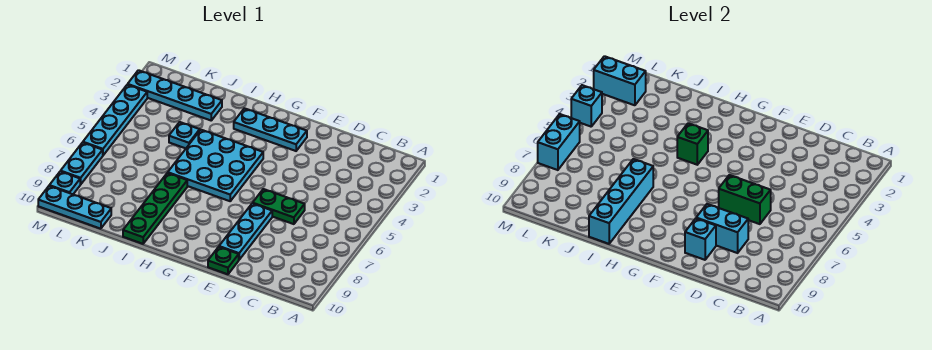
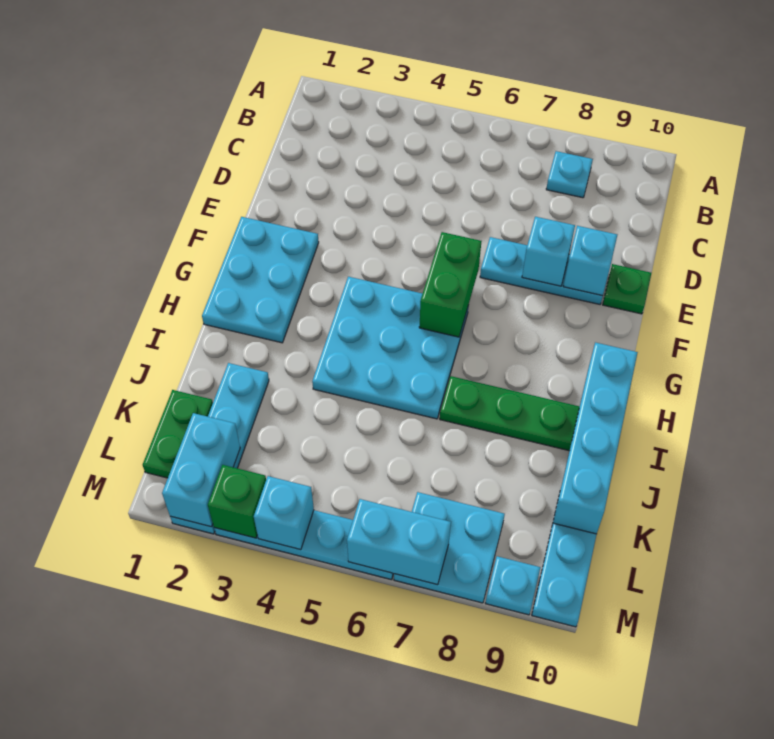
green 1x2 plate [253,189,305,224] -> green 1x2 plate moved to [143,390,213,478]
green 1x2 brick [719,175,771,224] -> green 1x2 brick moved to [419,232,481,337]
cyan 1x2 brick [696,204,748,253] -> cyan 1x1 brick [522,217,575,286]
cyan 1x3 plate [234,108,307,151] -> cyan 2x3 plate [202,217,319,343]
green 1x1 brick [677,123,708,165] -> green 1x1 brick moved to [208,465,266,538]
cyan 1x4 brick [589,159,653,244] -> cyan 1x4 brick turned to [553,342,638,534]
cyan 1x1 plate [169,122,200,148] -> cyan 1x1 plate moved to [546,151,593,198]
cyan 1x2 plate [61,143,103,184] -> cyan 2x2 plate [394,492,505,603]

